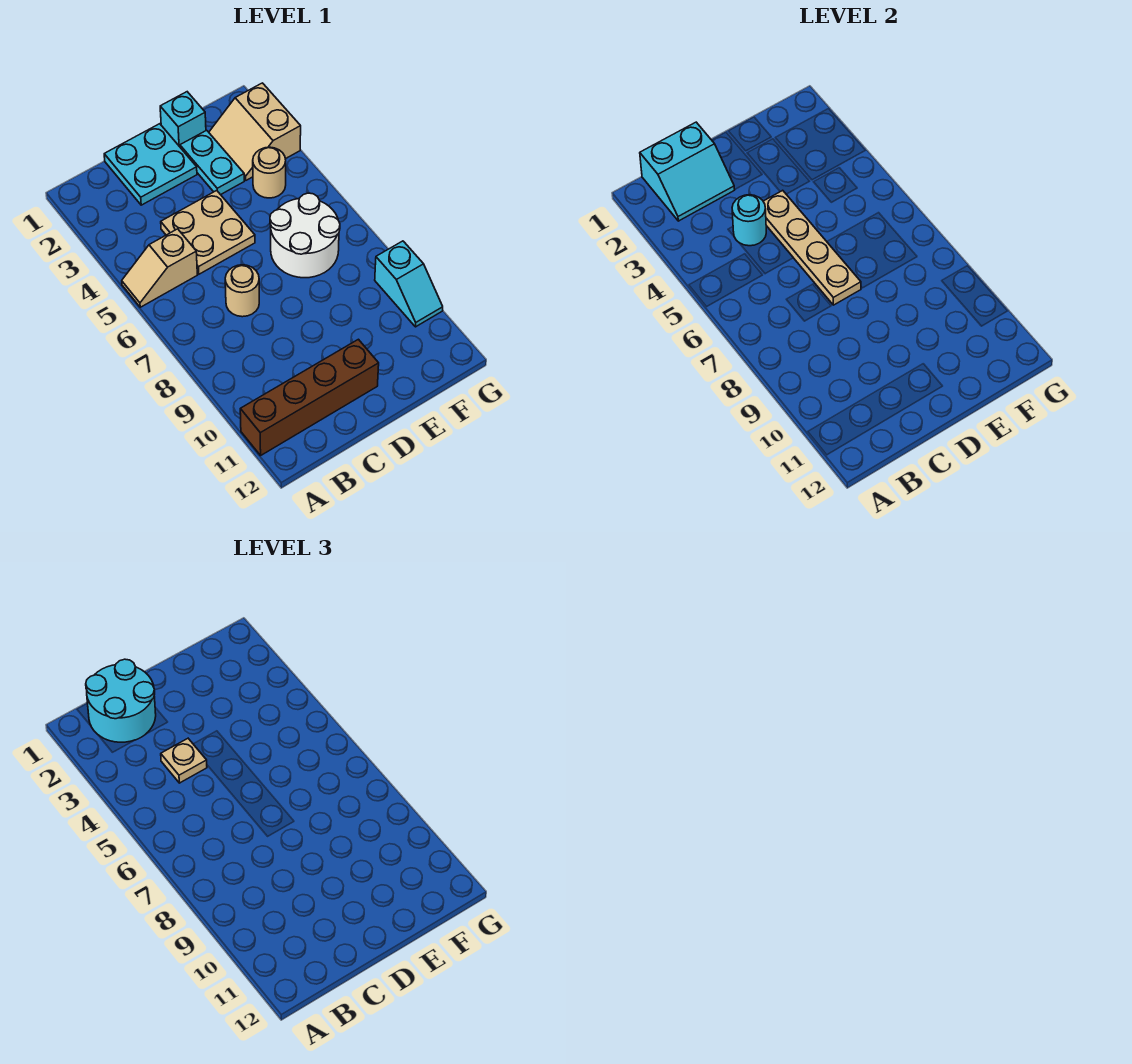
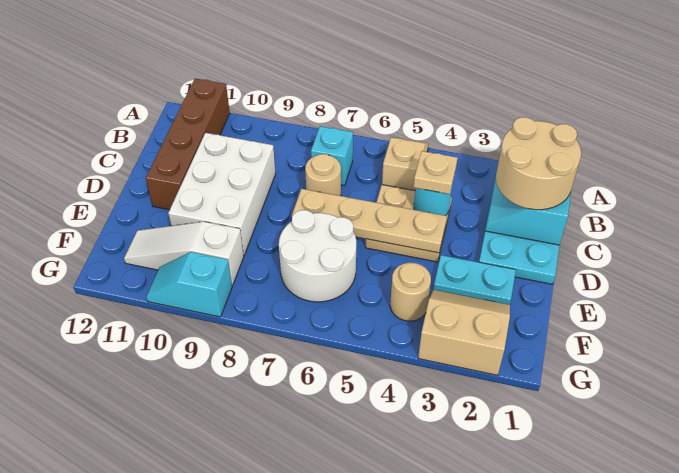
cyan 2x2 round brick [86,659,156,742] -> tan 2x2 round brick [496,117,581,210]
none -> white 2x3 brick [168,133,276,255]
cyan 1x1 brick [160,92,206,147] -> cyan 1x1 brick moved to [311,126,353,186]
none -> white 1x3 slope [124,222,244,285]

